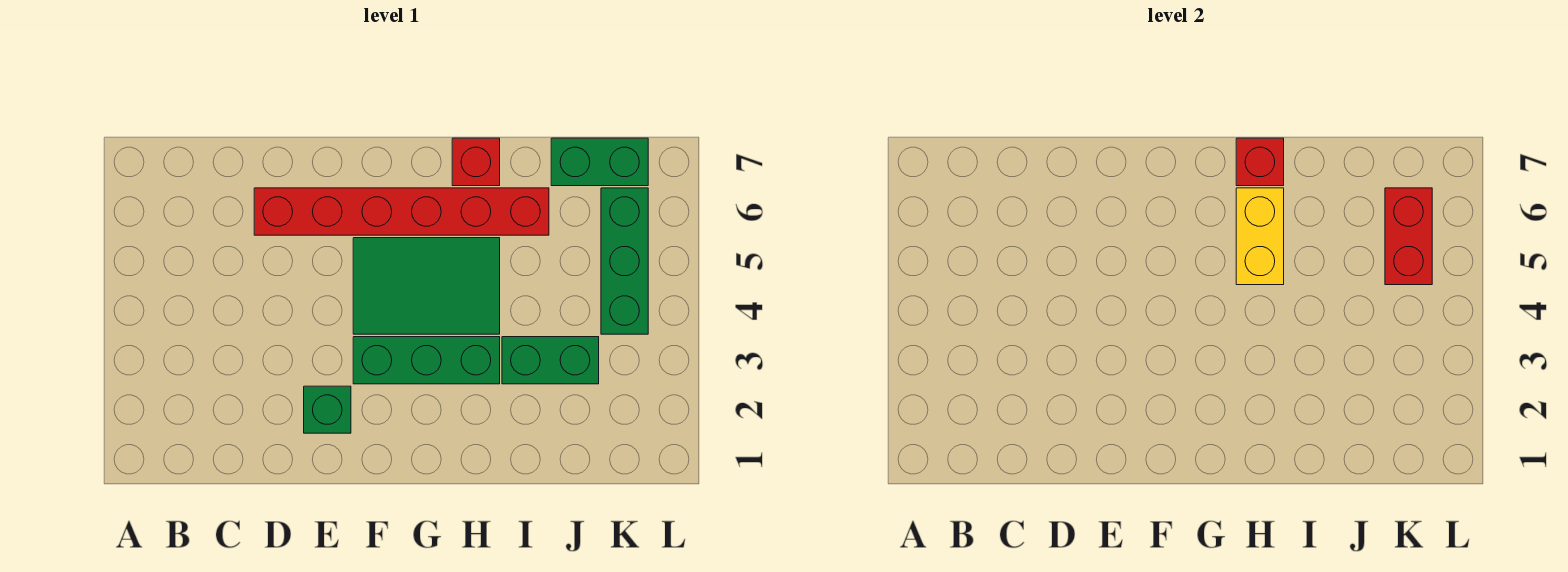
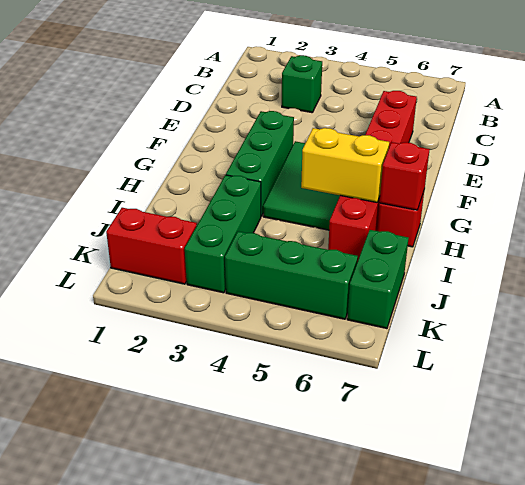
green 1x1 brick [304,386,351,433] -> green 1x1 brick moved to [282,55,322,113]
green 1x2 brick [502,337,599,384] -> green 1x3 brick [185,175,261,293]
red 1x2 brick [1385,188,1432,285] -> red 1x2 brick moved to [106,208,197,284]

